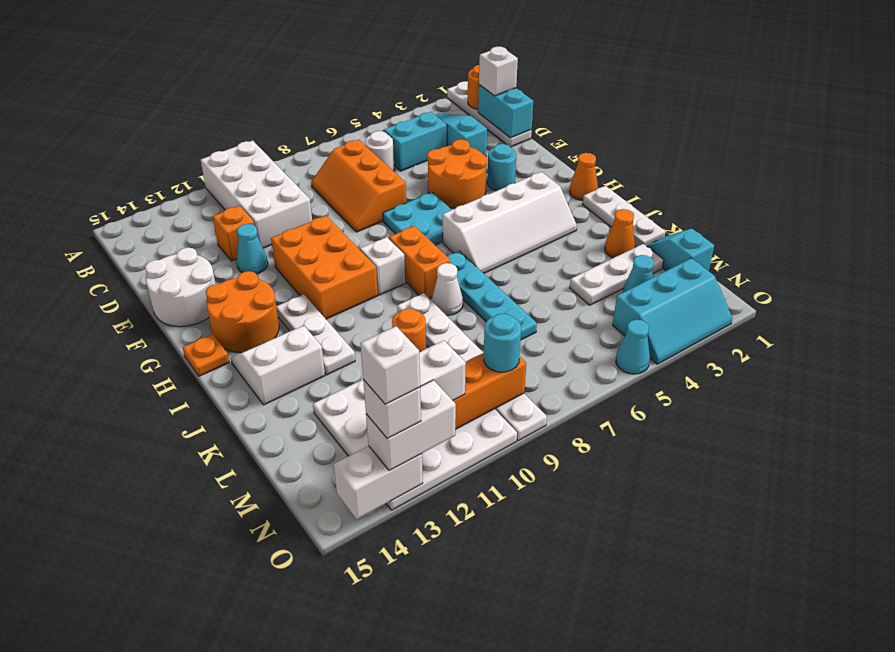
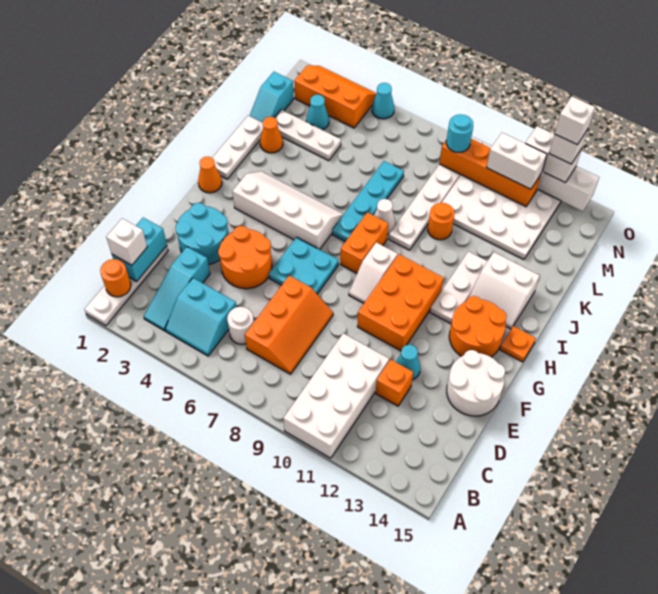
cyan 1x1 round brick [487,144,517,191] -> cyan 2x2 round brick [175,203,229,265]
cyan 2x3 slope [613,258,733,364] -> orange 2x3 slope [294,65,377,128]

